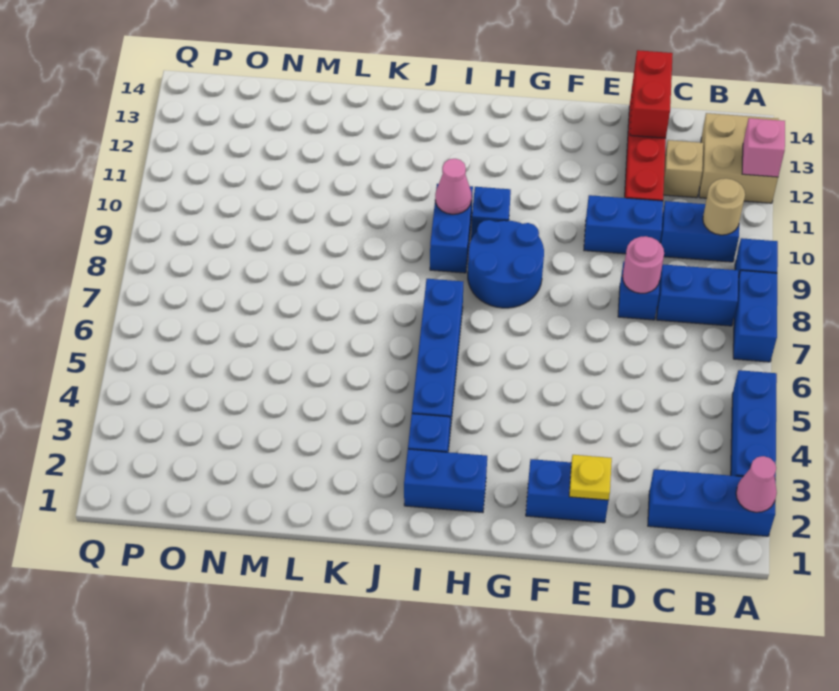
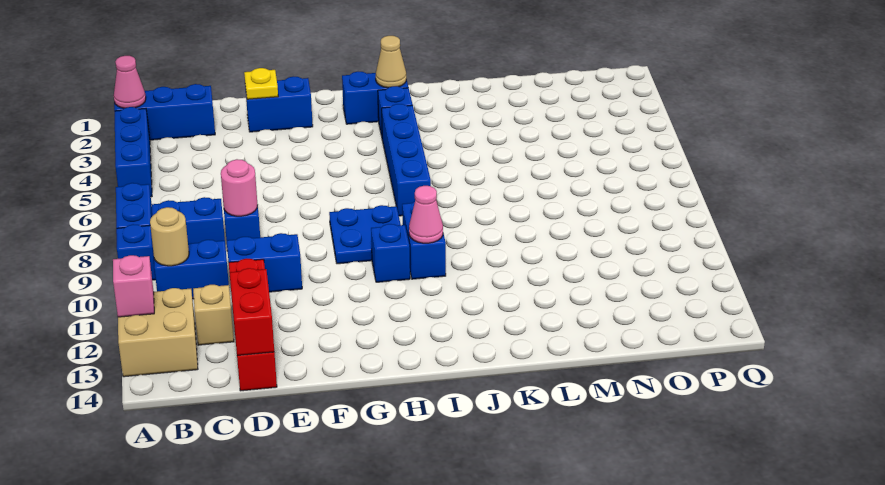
blue 2x2 round brick [468,220,544,308] -> blue 2x2 plate [329,205,401,264]
none -> tan 1x1 cone [376,36,406,88]

